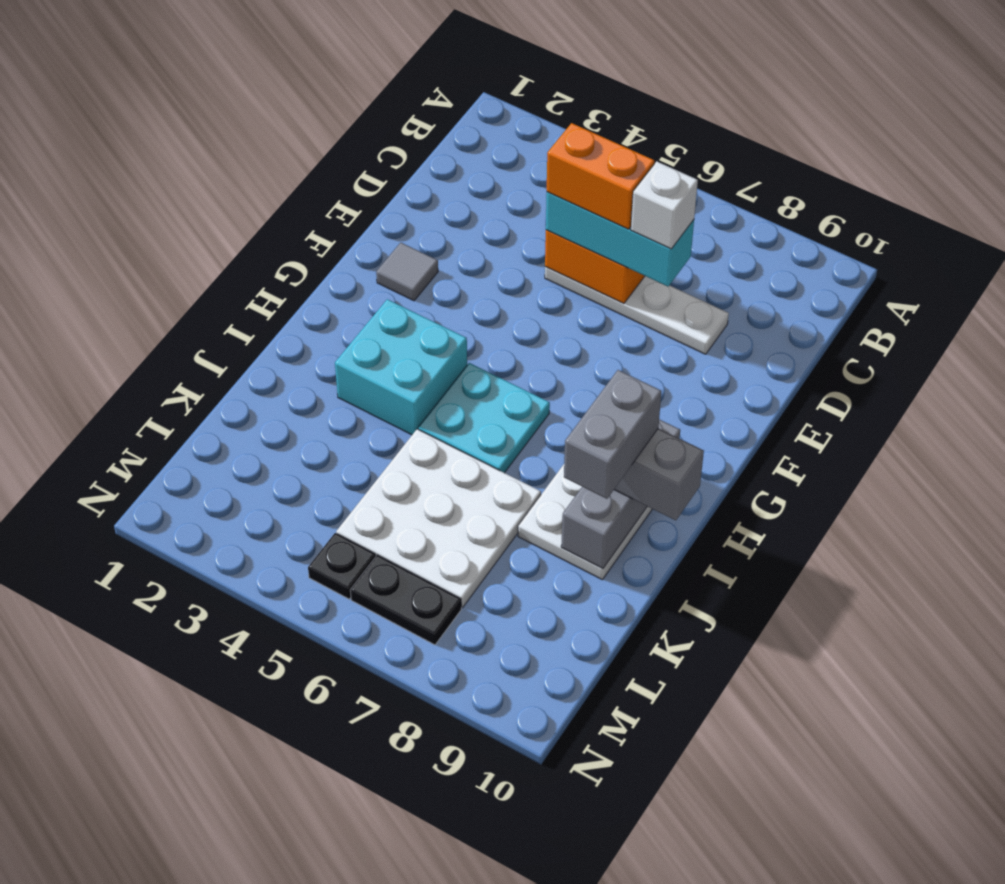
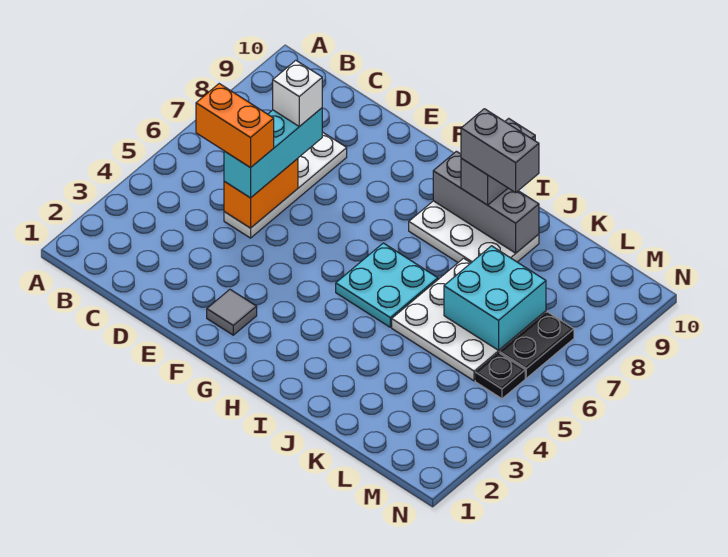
orange 1x2 brick [547,123,654,229] -> orange 1x2 brick turned to [196,84,274,168]
cyan 2x2 brick [335,299,467,435] -> cyan 2x2 brick moved to [444,246,546,350]

